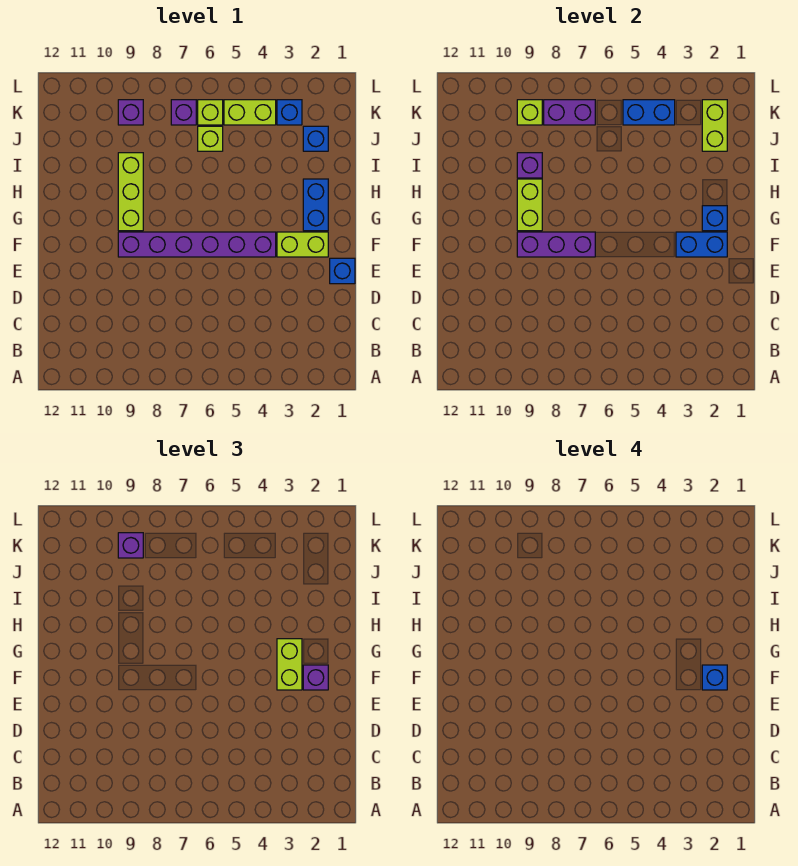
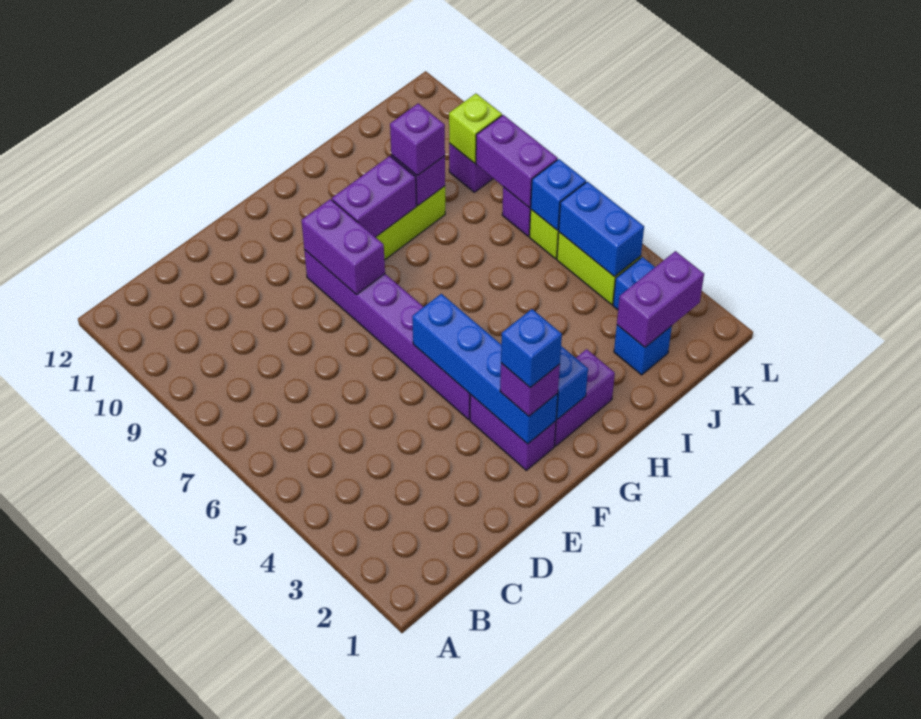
blue 1x1 brick [330,258,355,284] -> blue 1x1 brick moved to [531,159,586,230]
lime 1x2 brick [277,232,328,257] -> purple 1x2 brick [470,395,556,470]
blue 1x2 brick [676,232,727,257] -> blue 1x4 brick [412,294,558,444]
lime 1x2 brick [277,639,302,690] -> none
purple 1x3 brick [517,232,595,257] -> purple 1x2 brick [302,199,385,295]
blue 1x2 brick [303,179,328,231] -> purple 1x2 brick [555,349,615,446]
lime 1x2 brick [517,179,542,231] -> purple 1x2 brick [332,156,417,237]
lime 1x2 brick [702,100,727,151] -> purple 1x2 brick [617,251,704,347]
lime 1x1 brick [198,126,223,151] -> none
purple 1x1 brick [118,533,143,558] -> purple 1x1 brick moved to [390,103,445,176]

